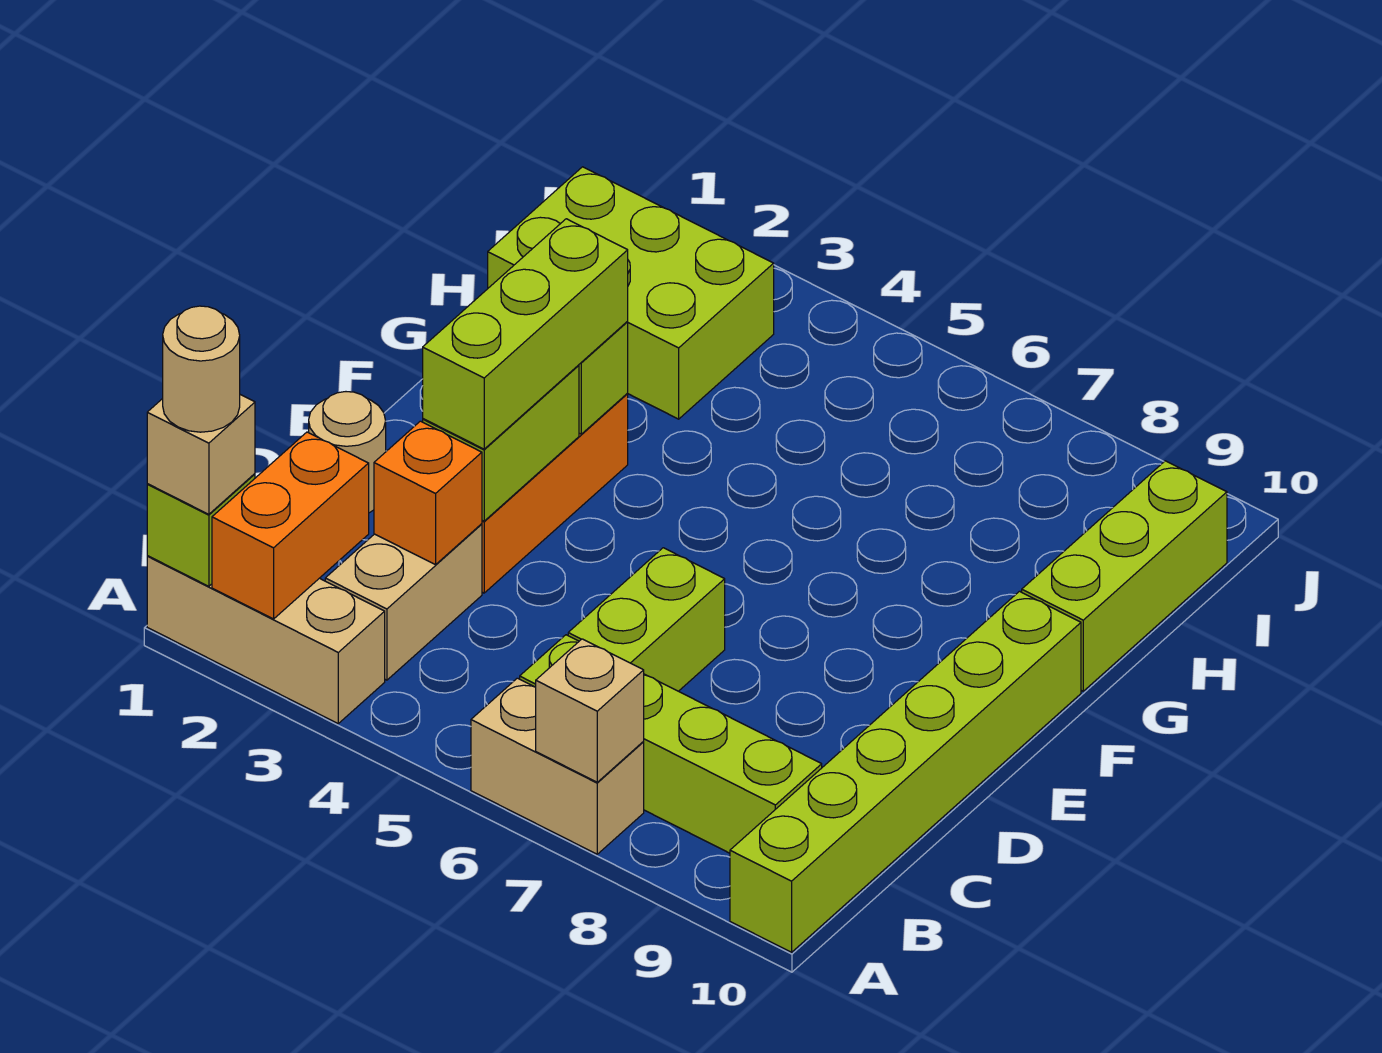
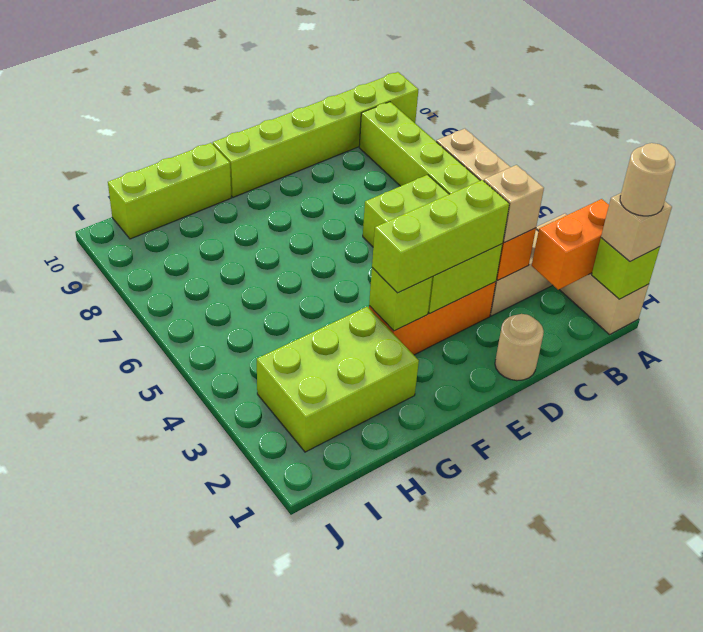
tan 1x1 brick [536,639,644,782] -> tan 1x1 brick moved to [484,165,544,243]
lime 2x3 brick [488,167,774,419] -> lime 2x3 brick turned to [257,307,419,452]

